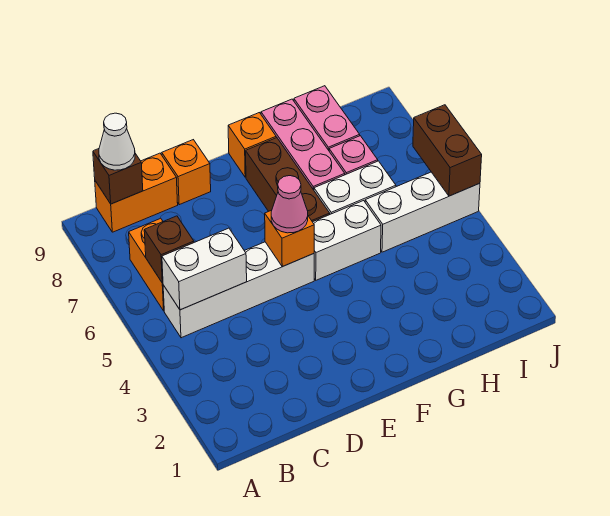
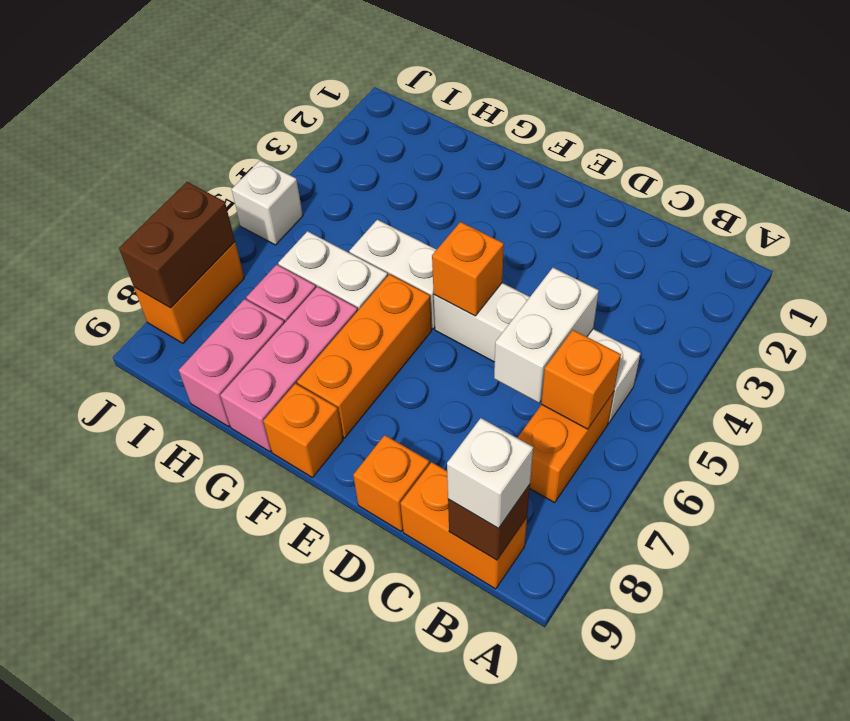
white 1x2 brick [162,228,247,310] -> white 1x2 brick turned to [494,268,599,403]
brown 1x1 brick [144,216,194,283] -> orange 1x1 brick [541,330,621,429]
white 1x1 cone [99,113,135,170] -> white 1x1 brick [447,418,533,529]
pink 1x1 cone [271,176,308,233] -> none
brown 1x3 brick [246,138,330,222] -> orange 1x3 brick [297,274,432,438]
white 1x3 brick [365,172,480,252] -> white 1x1 brick [232,160,303,245]
brown 1x2 brick [413,105,482,196] -> brown 1x2 brick moved to [119,182,235,308]
none -> orange 1x2 brick [134,242,244,343]

